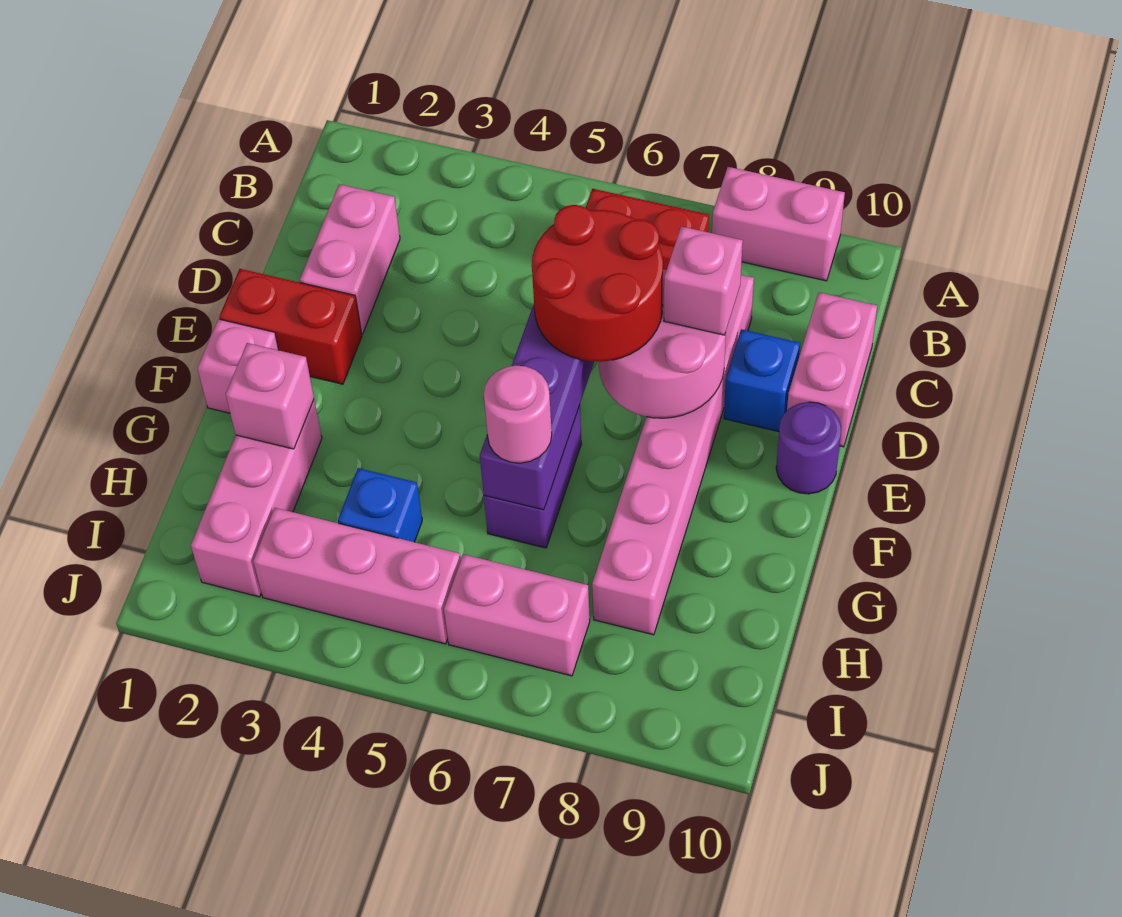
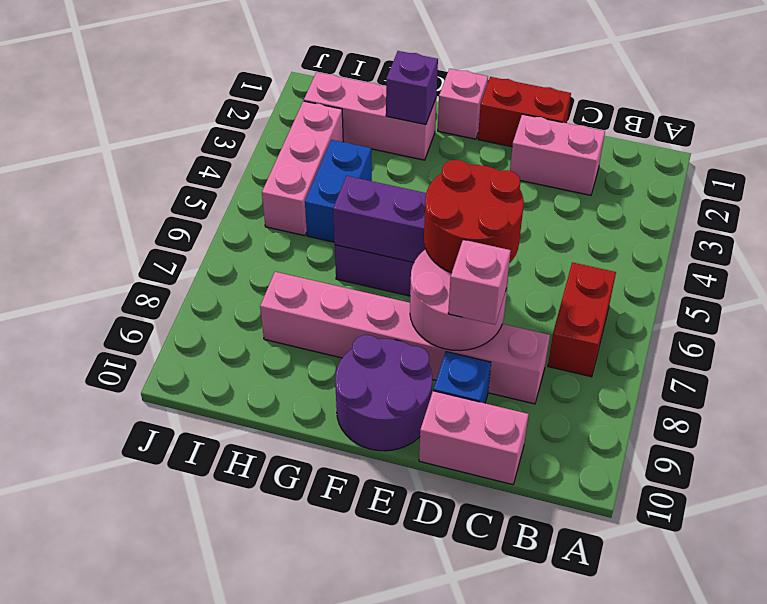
pink 1x2 brick [712,167,845,281] -> none
red 1x2 brick [219,269,362,384] -> red 1x2 brick turned to [478,77,571,147]
purple 1x1 round brick [776,402,841,494] -> purple 2x2 round brick [335,335,432,451]
pink 1x1 brick [226,343,314,449] -> purple 1x1 brick [386,51,438,125]
pink 1x1 round brick [484,365,552,463] -> none
blue 1x1 brick [338,468,422,542] -> blue 1x2 brick [305,140,372,242]
pink 1x2 brick [444,554,590,676] -> none

